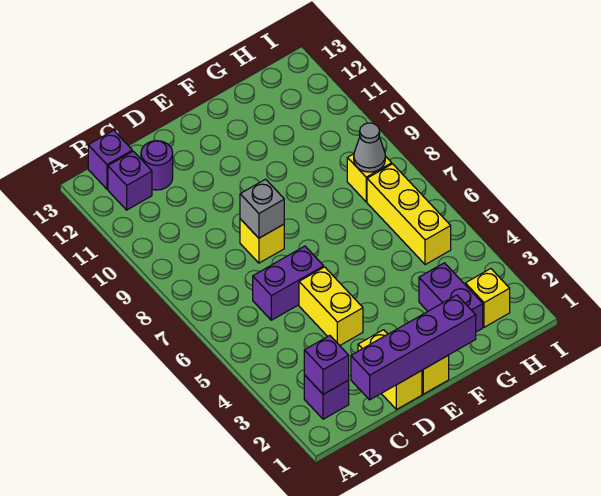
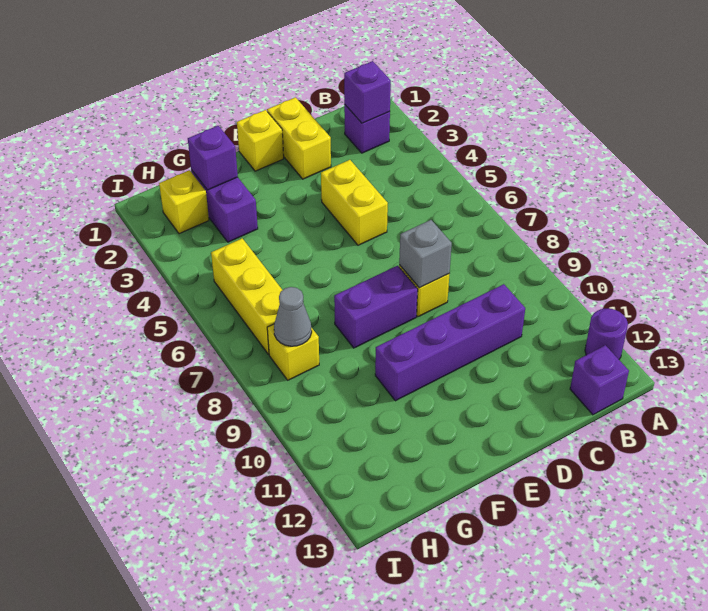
purple 1x1 brick [108,151,152,210] -> purple 1x1 brick moved to [188,126,238,190]
purple 1x4 brick [351,295,476,400] -> purple 1x4 brick moved to [375,284,525,401]
purple 1x2 brick [253,246,324,320] -> purple 1x2 brick moved to [334,266,418,348]
purple 1x1 round brick [141,141,173,190] -> purple 1x1 round brick moved to [585,308,628,359]

